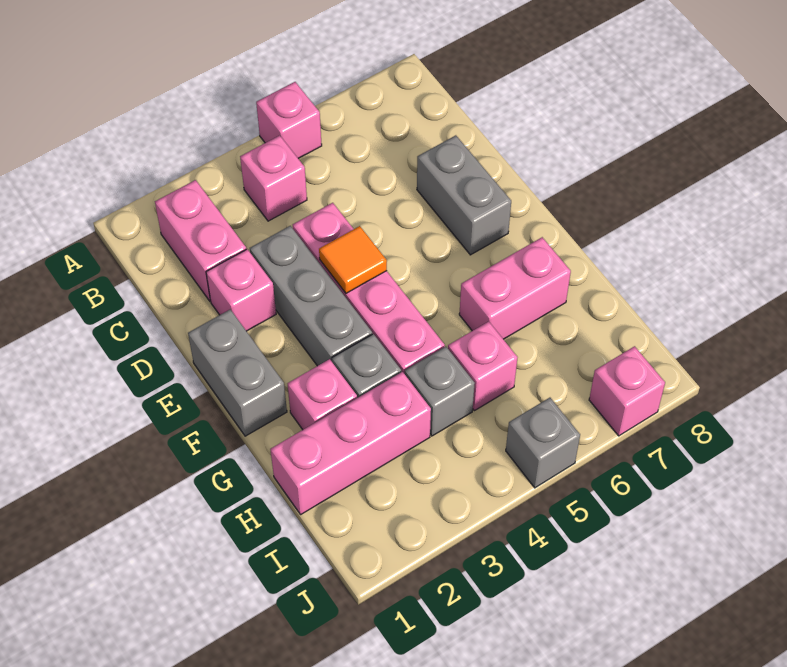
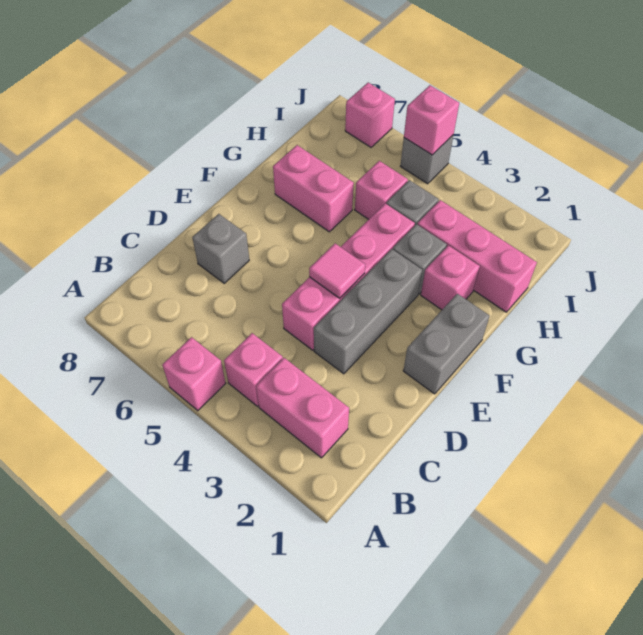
pink 1x2 brick [155,180,246,301] -> pink 1x2 brick turned to [256,358,349,458]
pink 1x1 brick [206,249,276,331] -> pink 1x1 brick moved to [404,85,459,155]
grey 1x2 brick [417,135,511,255] -> grey 1x1 brick [192,214,249,283]
orange 1x1 tile [319,226,387,293] -> pink 1x1 tile [309,243,365,298]

